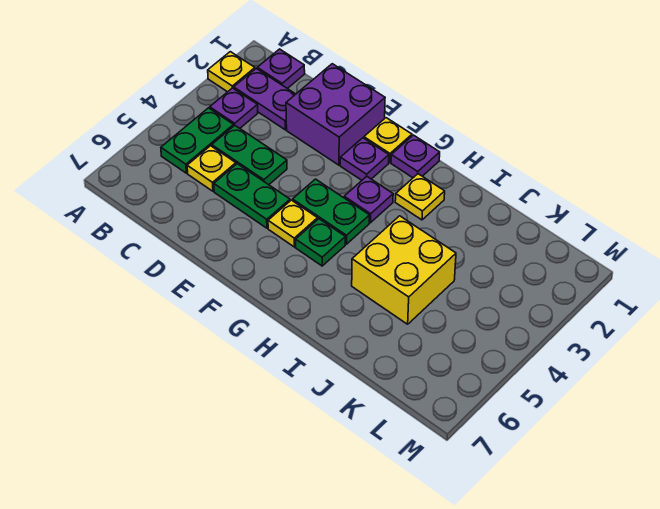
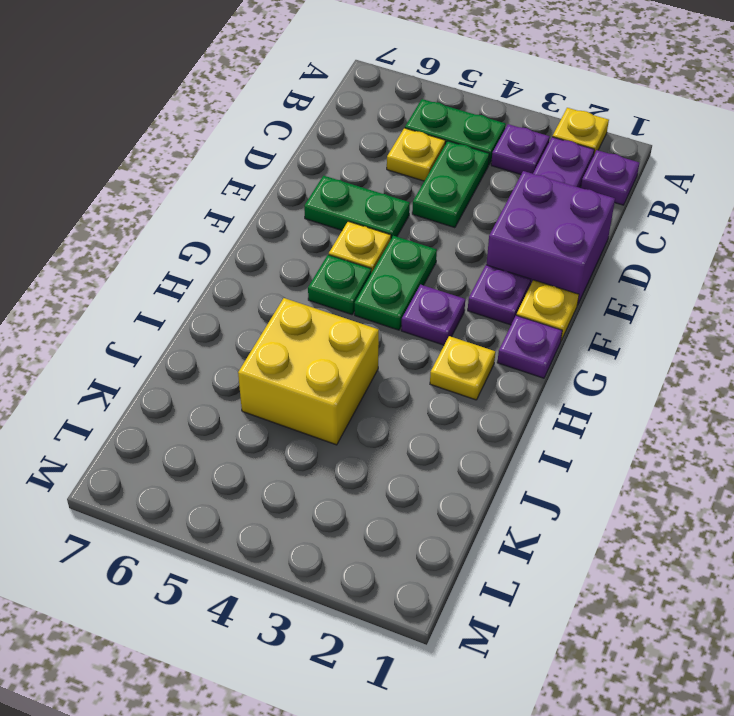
green 1x2 plate [214,164,290,228] -> green 1x2 plate turned to [304,176,410,238]

